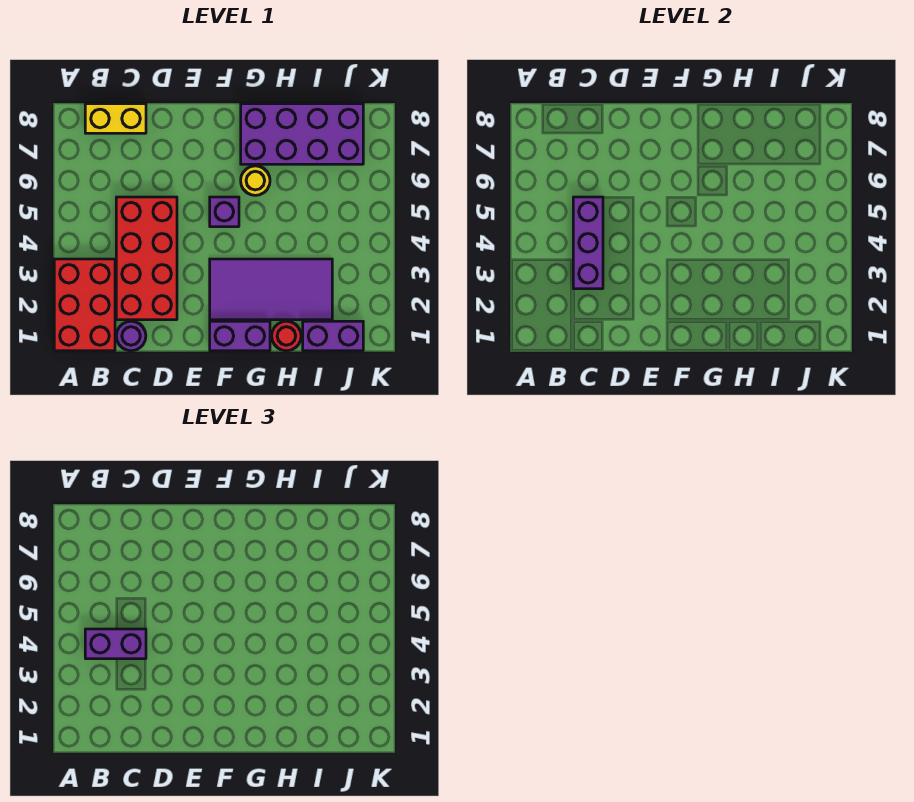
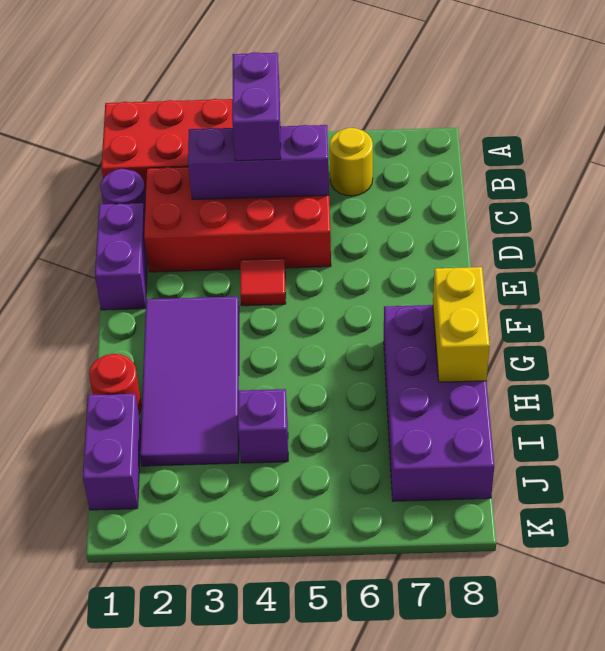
yellow 1x2 brick [85,104,146,133] -> yellow 1x2 brick moved to [433,267,490,382]
none -> red 1x1 tile [240,258,286,306]
purple 1x2 brick [210,321,270,351] -> purple 1x2 brick moved to [95,203,147,310]
purple 1x1 brick [210,197,239,227] -> purple 1x1 brick moved to [238,389,288,463]
yellow 1x1 round brick [241,166,270,195] -> yellow 1x1 round brick moved to [330,128,373,196]

